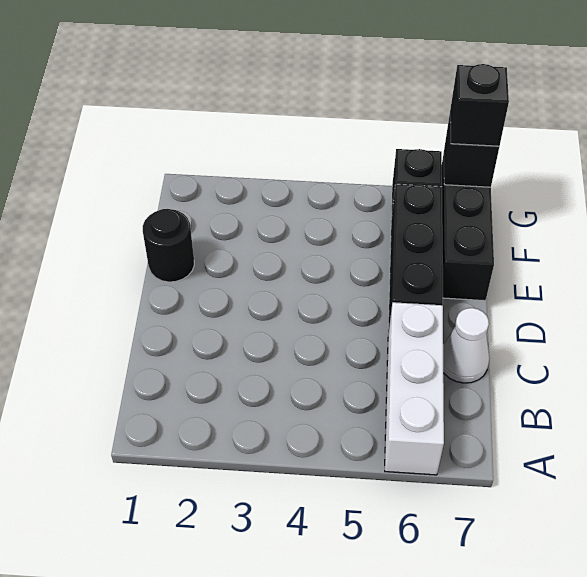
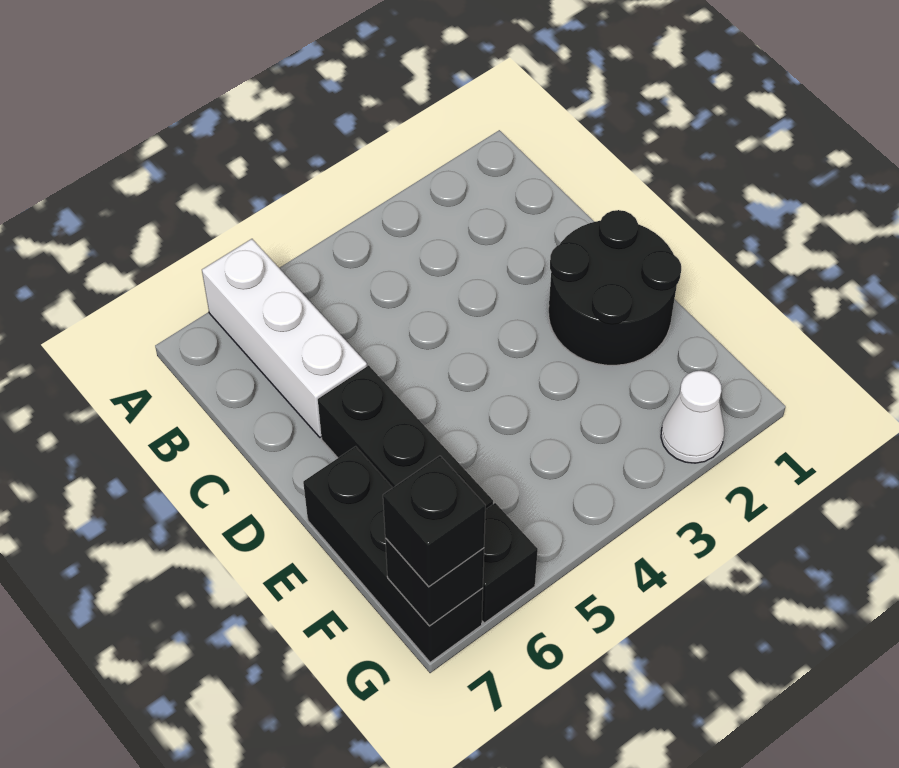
white 1x1 cone [443,308,489,383] -> white 1x1 cone moved to [661,371,724,463]
black 1x1 round brick [143,209,194,282] -> black 2x2 round brick [549,210,681,365]

